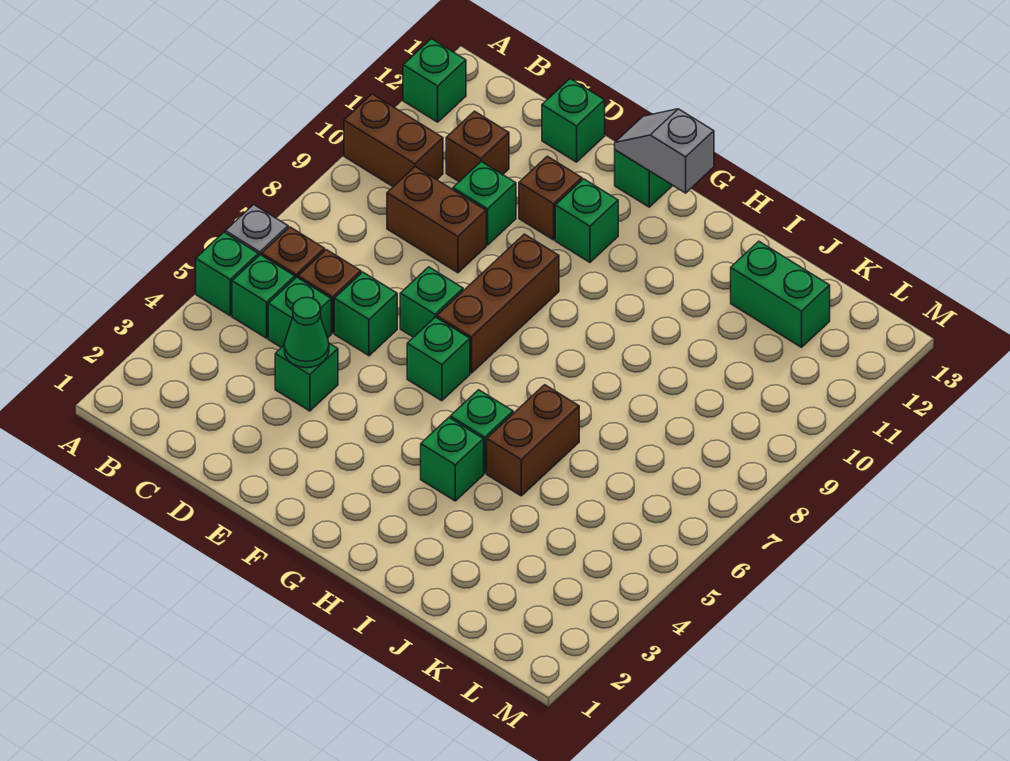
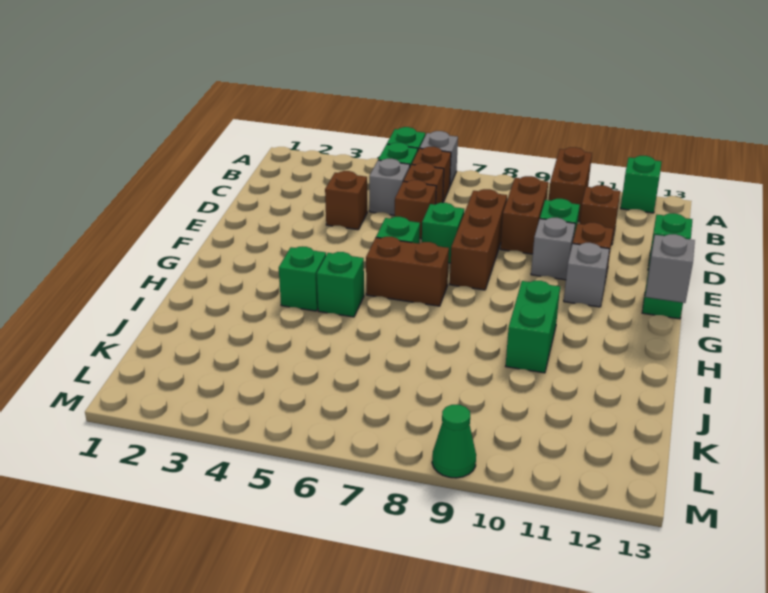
green 1x1 brick [268,277,331,348] -> grey 1x1 brick [369,159,410,215]
green 1x1 brick [275,343,338,411] -> brown 1x1 brick [325,171,367,230]
green 1x1 cone [284,298,329,368] -> green 1x1 cone moved to [432,405,476,478]
green 1x1 brick [334,272,397,356] -> brown 1x1 brick [395,180,436,239]
none -> grey 1x1 brick [531,218,575,280]
brown 1x3 brick [437,234,559,373] -> brown 1x3 brick turned to [450,189,507,290]
green 1x1 brick [555,179,618,262] -> grey 1x1 brick [564,243,609,307]
brown 1x2 brick [487,385,579,496] -> brown 1x2 brick moved to [366,237,449,306]
green 1x2 brick [731,241,830,347] -> green 1x2 brick moved to [506,281,560,373]

